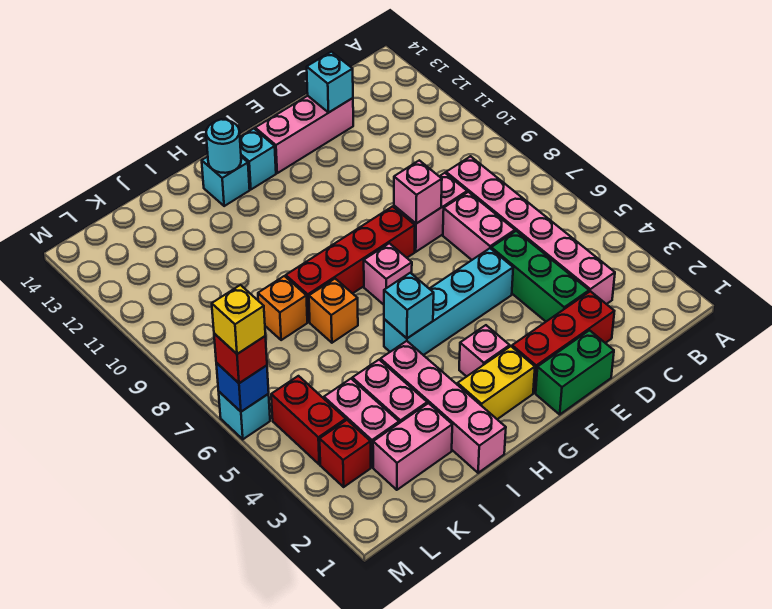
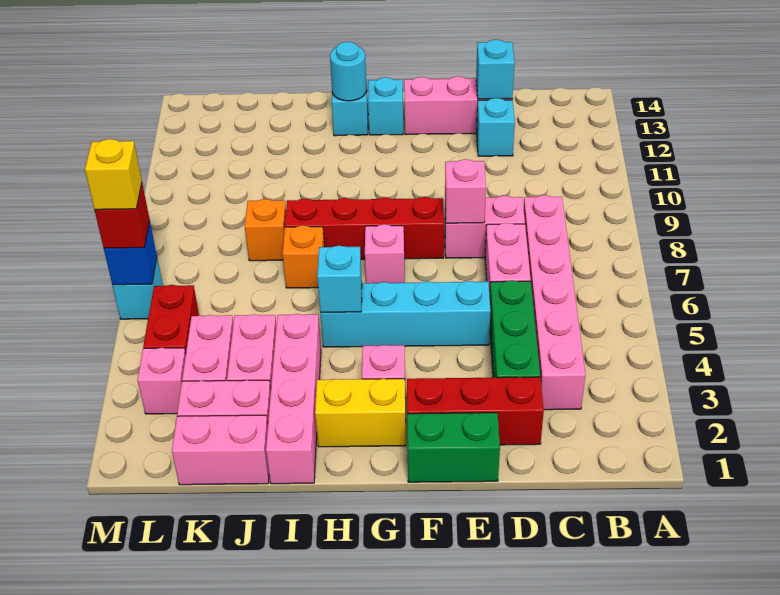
none -> cyan 1x1 brick [477,98,515,156]
none -> pink 1x2 brick [172,415,269,485]
red 1x1 brick [320,420,371,487] -> pink 1x1 brick [137,348,186,414]

